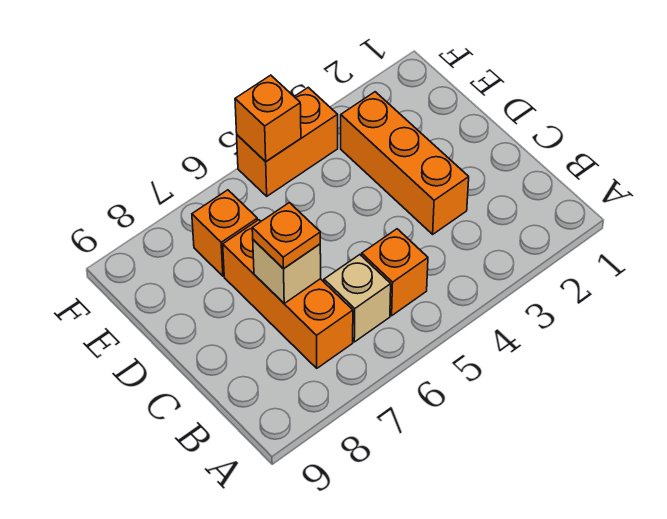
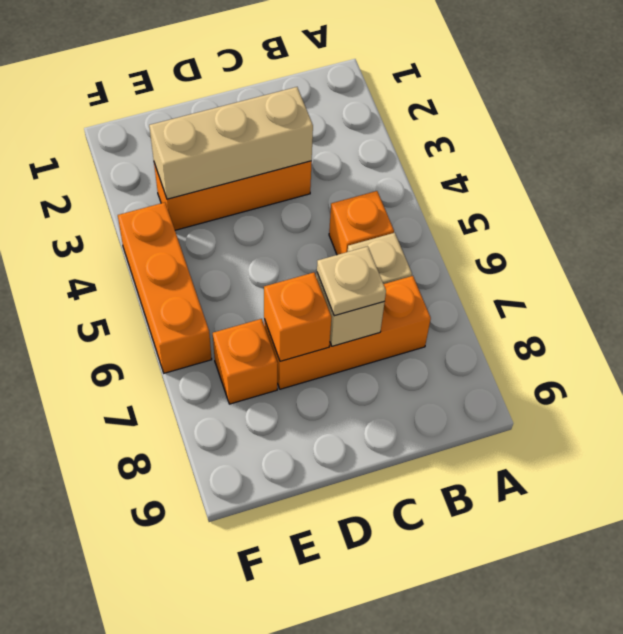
none -> tan 1x3 brick [149,87,313,199]
orange 1x1 plate [252,203,320,269] -> tan 1x1 plate [317,246,386,316]
orange 1x2 brick [237,87,338,196] -> orange 1x3 brick [118,203,212,373]
orange 1x1 brick [235,75,301,162] -> orange 1x1 brick moved to [264,273,331,361]

